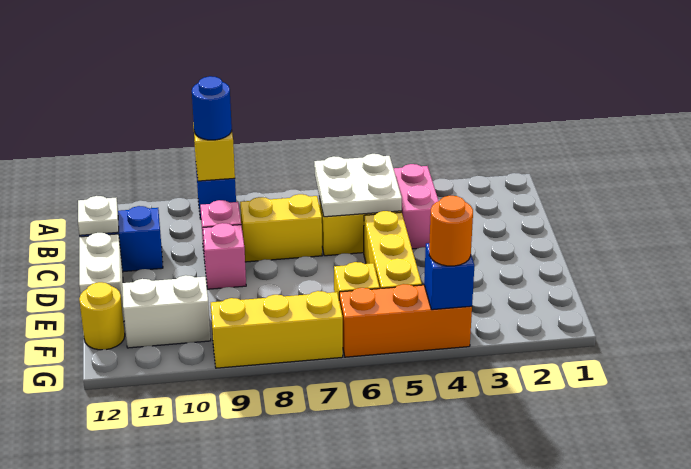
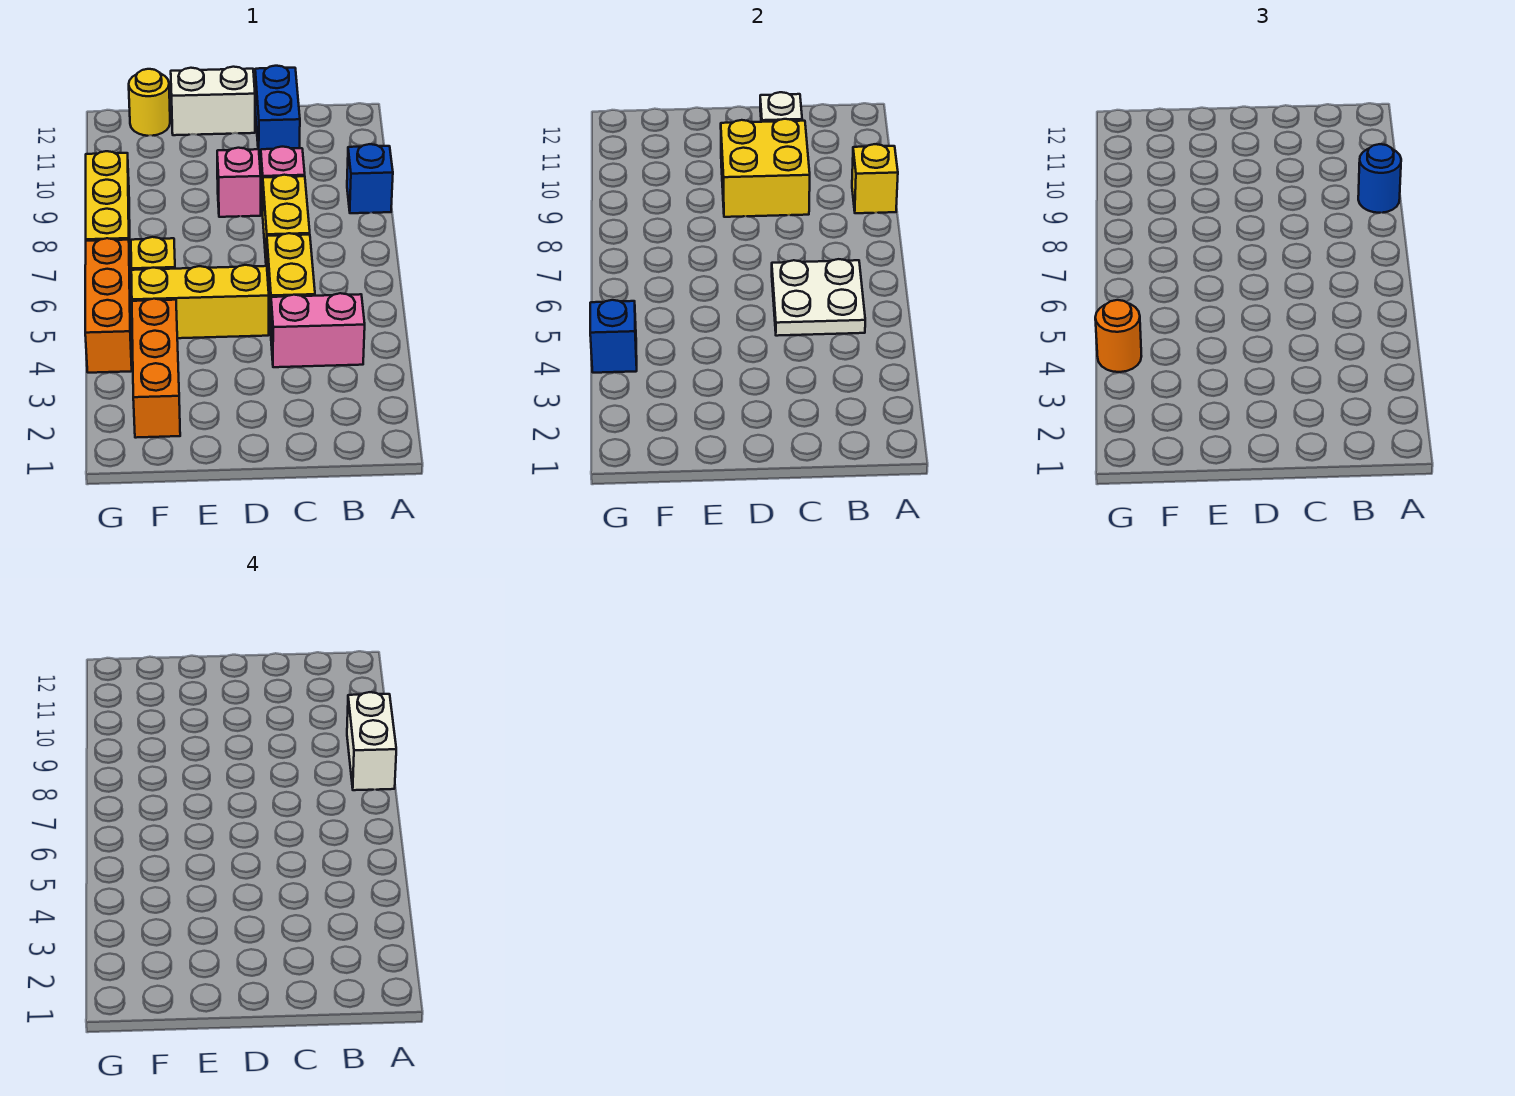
none -> yellow 2x2 brick [721,119,810,217]
none -> orange 1x3 brick [132,299,180,438]
white 1x2 brick [122,275,211,348] -> white 1x2 brick moved to [347,692,396,790]

